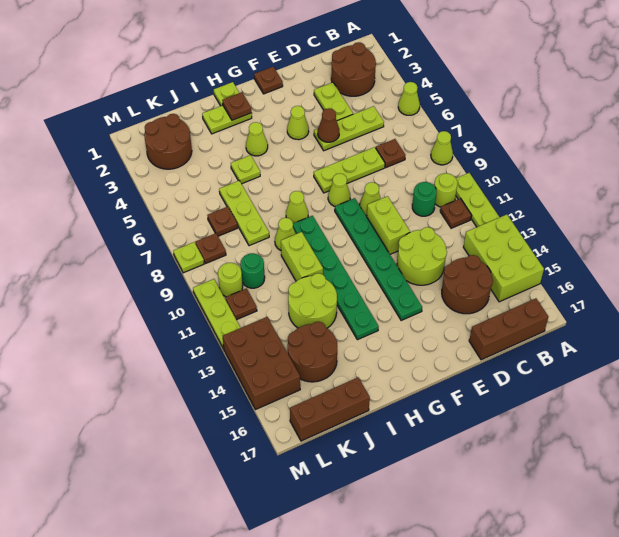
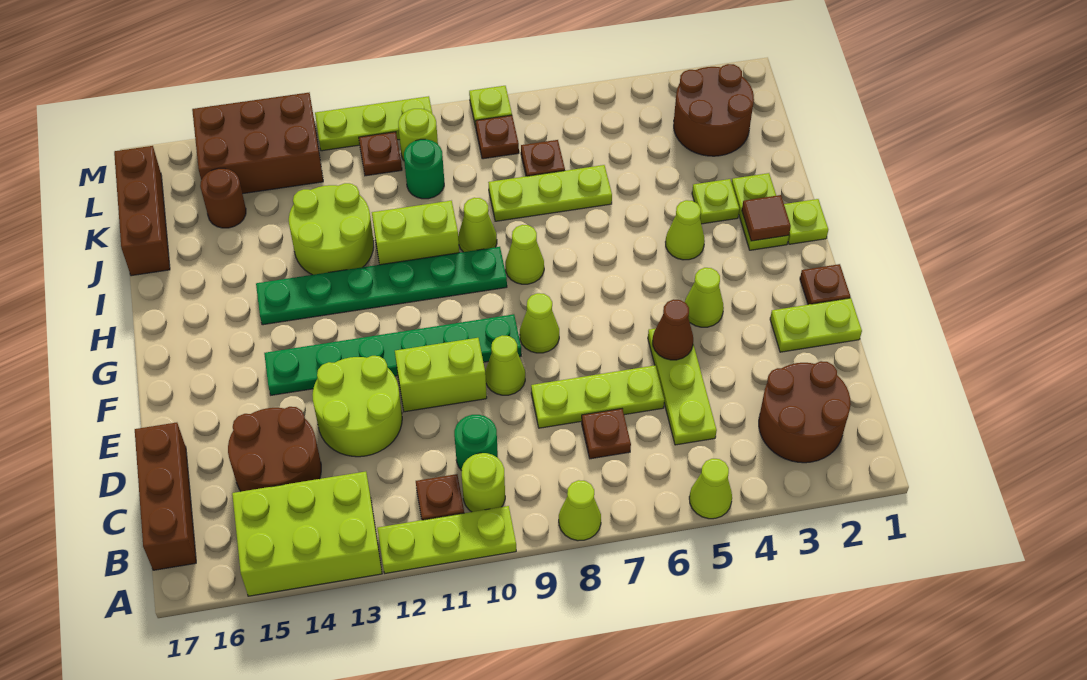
lime 1x2 plate [314,82,353,121] -> lime 1x2 plate moved to [770,298,862,352]
lime 1x3 plate [314,147,385,193] -> lime 1x3 plate turned to [531,365,664,428]
brown 1x1 plate [222,92,252,120] -> brown 1x1 tile [742,195,791,241]
lime 1x1 plate [231,155,260,184] -> lime 1x1 plate moved to [692,179,739,224]
brown 2x2 round brick [288,322,337,382] -> brown 1x1 round brick [200,168,246,228]

